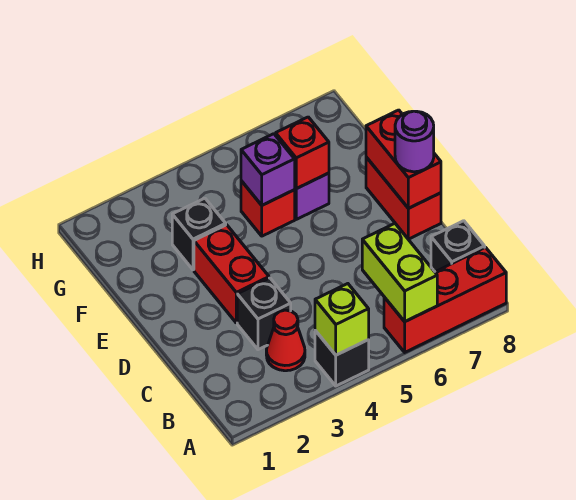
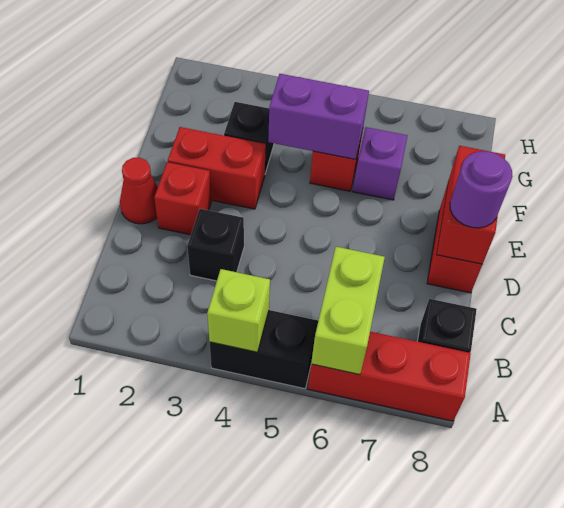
black 1x1 brick [315,331,369,386] -> black 1x2 brick [210,310,318,389]
red 1x1 cone [266,310,305,371] -> red 1x1 cone moved to [120,158,158,224]
red 1x2 brick [194,225,269,323] -> red 1x2 brick turned to [168,127,266,209]
purple 1x1 brick [241,134,295,205] -> purple 1x2 brick [268,74,369,159]
red 1x1 brick [276,117,329,189] -> red 1x1 brick moved to [154,162,211,235]

